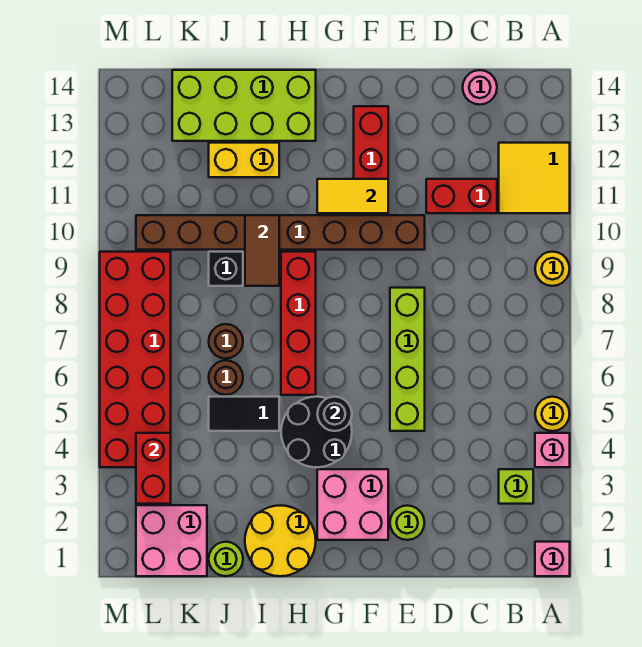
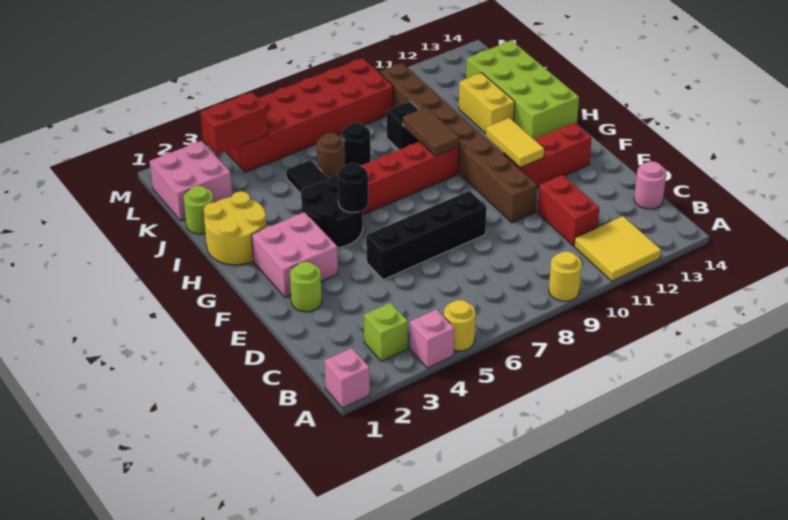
lime 1x4 brick [390,288,425,431] -> black 1x4 brick [366,191,487,280]
brown 1x2 tile [245,215,279,286] -> brown 1x2 tile turned to [403,107,459,156]
brown 1x1 round brick [209,324,243,359] -> black 1x1 round brick [342,123,371,165]

